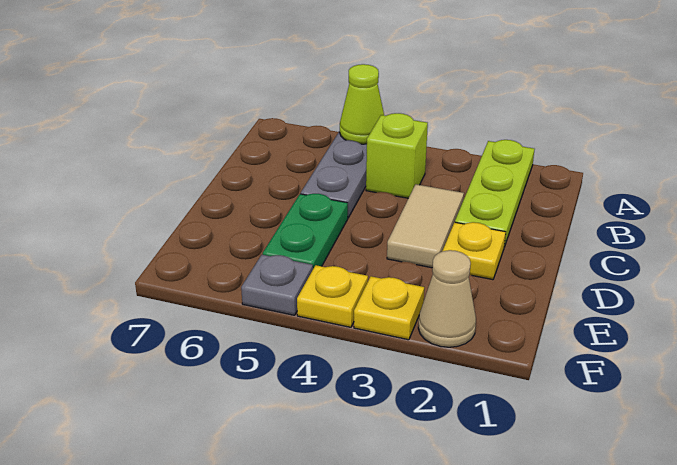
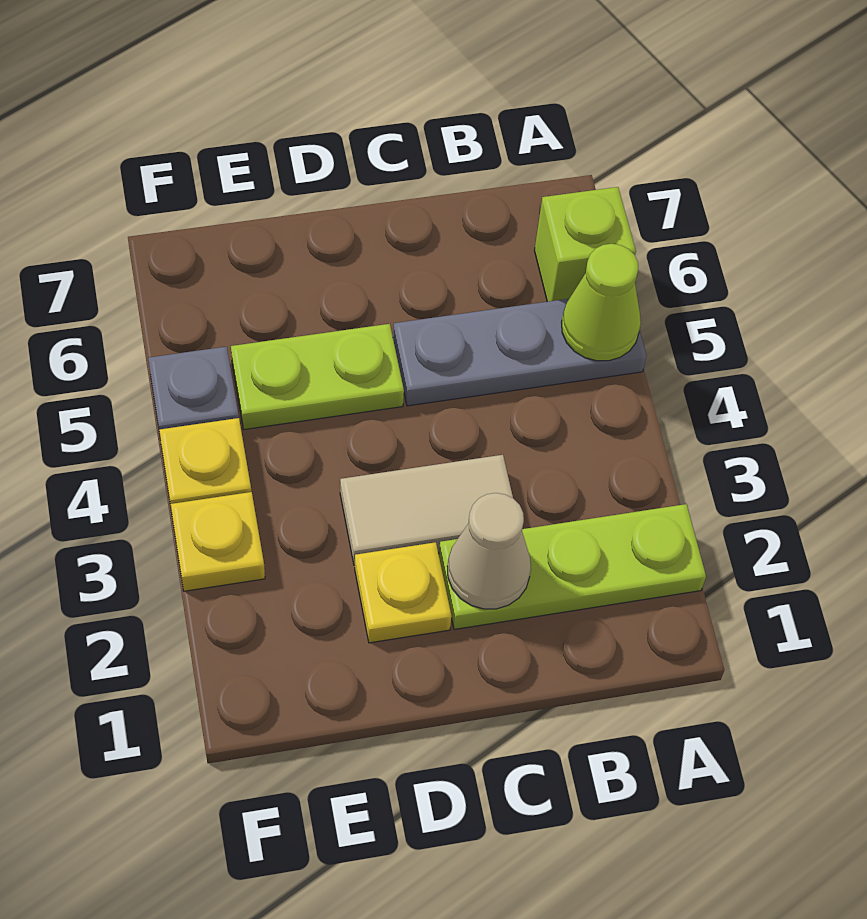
lime 1x1 brick [366,113,428,198] -> lime 1x1 brick moved to [534,187,636,302]
green 1x2 plate [263,194,348,269] -> lime 1x2 plate [231,324,404,429]
tan 1x1 cone [418,250,476,347] -> tan 1x1 cone moved to [447,493,531,609]

